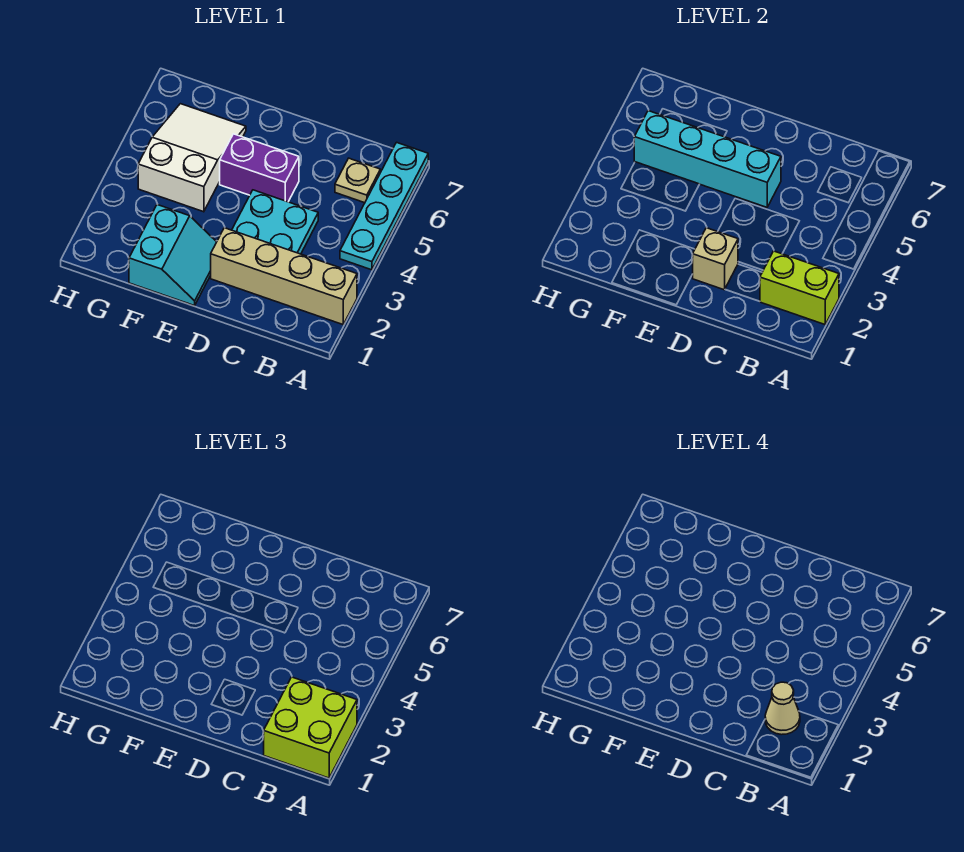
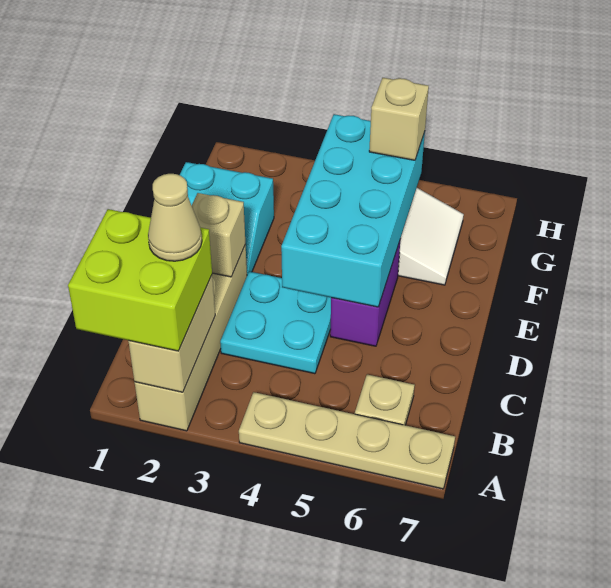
lime 1x2 brick [760,251,839,324] -> tan 1x2 brick [128,275,215,392]
cyan 1x4 plate [340,142,428,270] -> tan 1x4 plate [239,392,455,489]
cyan 1x4 brick [634,111,781,207] -> cyan 2x4 brick [281,114,425,307]
none -> tan 1x1 brick [369,78,429,160]

